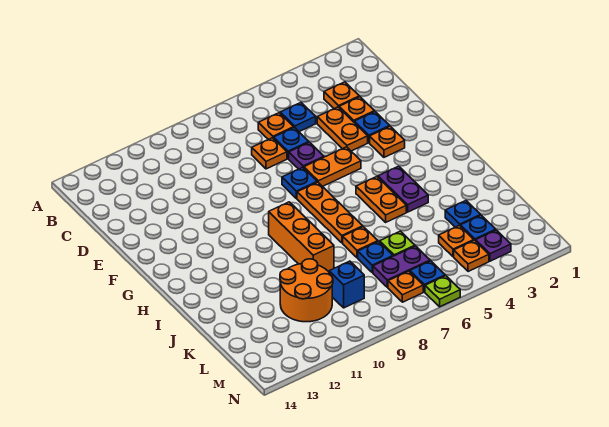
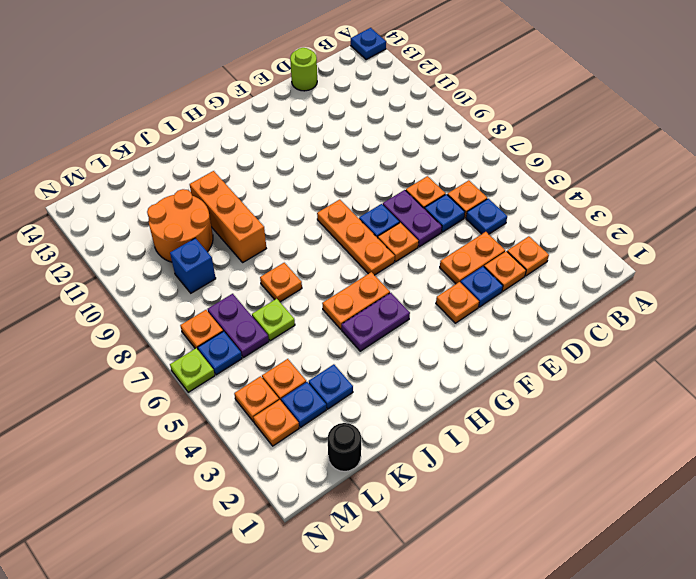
none -> lime 1x1 round brick [290,48,317,91]
purple 1x1 plate [289,142,324,169] -> purple 1x2 plate [383,190,442,247]
orange 1x2 plate [304,147,361,187] -> orange 1x1 plate [378,223,419,262]
orange 1x3 plate [297,182,363,243] -> orange 1x3 plate turned to [317,200,395,275]
orange 1x3 brick [269,202,334,271] -> orange 1x3 brick turned to [190,171,266,262]
blue 1x1 plate [358,242,393,273] -> blue 1x1 plate moved to [351,28,386,60]
none -> black 1x1 round brick [328,423,361,471]
purple 1x1 plate [476,230,511,261] -> orange 1x1 plate [253,400,299,446]

